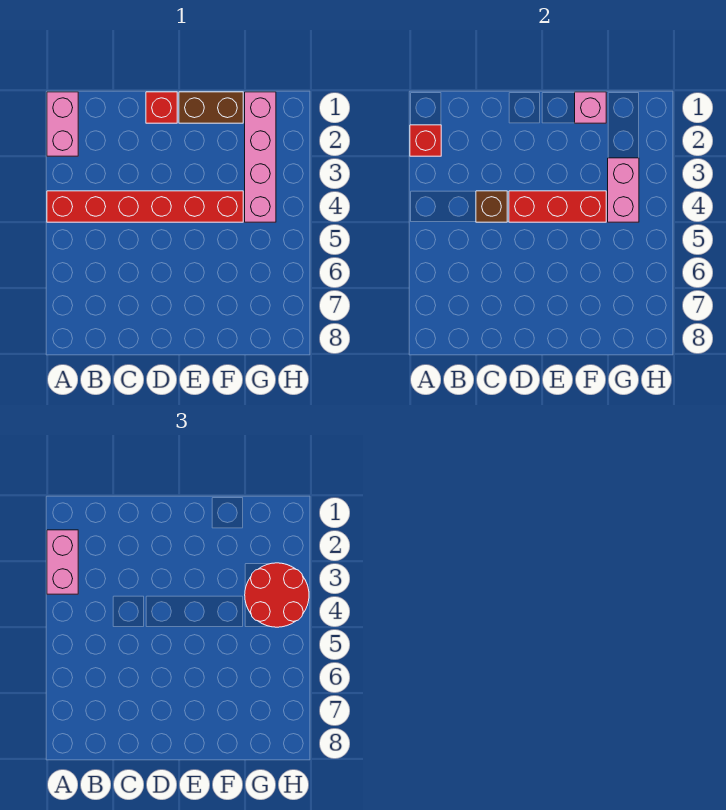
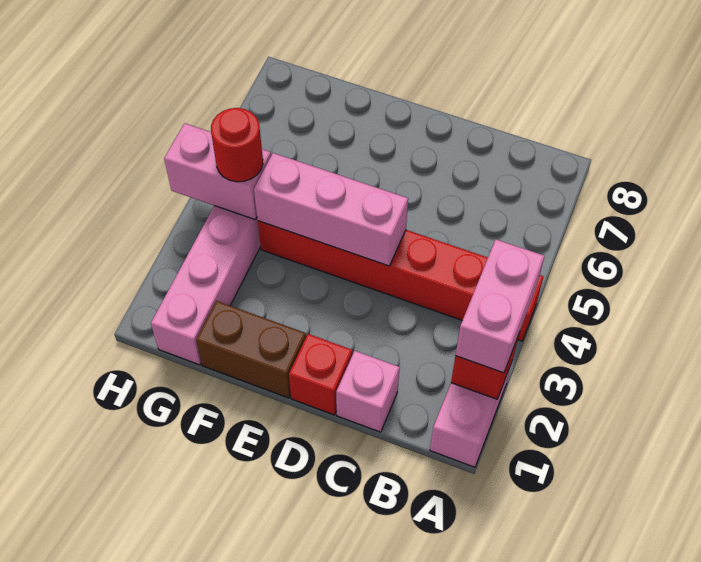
brown 1x1 brick [476,191,507,222] -> none
red 1x3 brick [509,191,606,222] -> pink 1x3 brick [254,153,408,266]
pink 1x1 brick [575,92,606,123] -> pink 1x1 brick moved to [336,351,400,432]
pink 1x2 brick [608,158,639,222] -> pink 1x2 brick turned to [164,123,271,220]
red 2x2 round brick [245,563,309,627] -> red 1x1 round brick [211,108,263,182]

